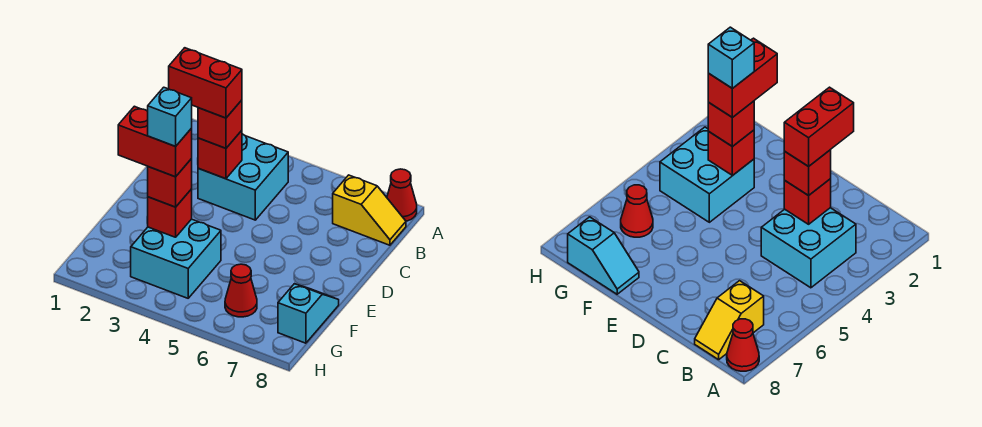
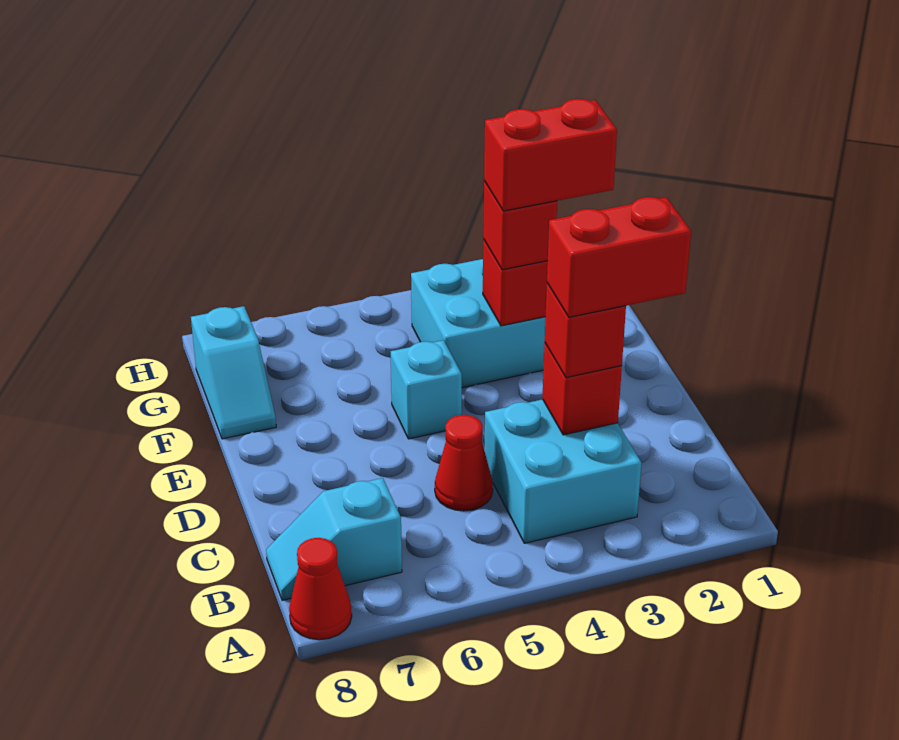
yellow 1x2 slope [333,175,406,245] -> cyan 1x2 slope [266,478,402,600]
cyan 1x1 brick [148,87,192,146] -> cyan 1x1 brick moved to [391,340,462,439]
red 1x1 cone [225,264,257,317] -> red 1x1 cone moved to [435,415,493,511]

